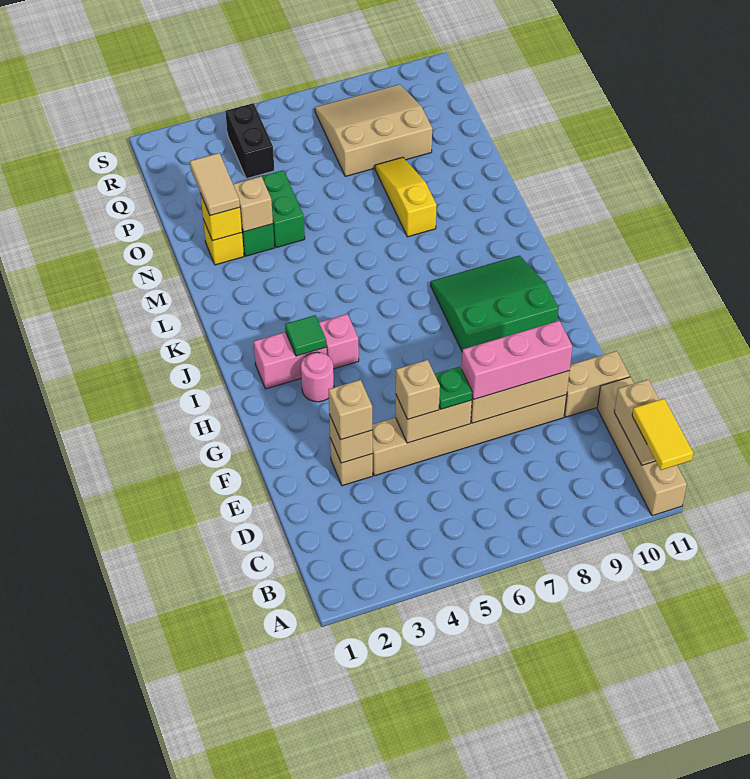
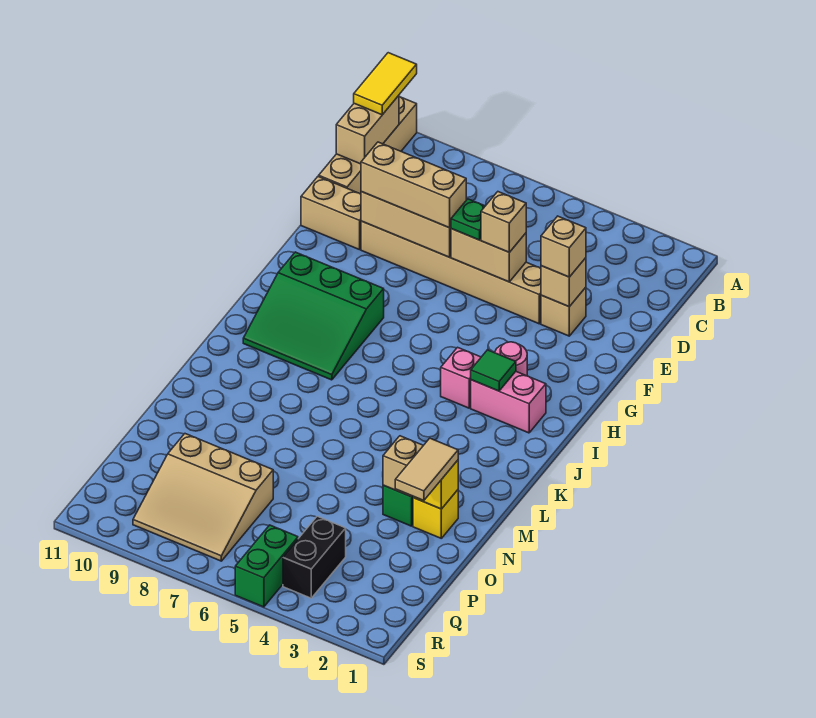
pink 1x3 brick [462,321,573,399] -> tan 1x3 brick [361,142,466,228]
yellow 1x3 slope [375,157,437,237] -> none
green 1x2 brick [262,170,305,248] -> green 1x2 brick moved to [235,525,298,607]

